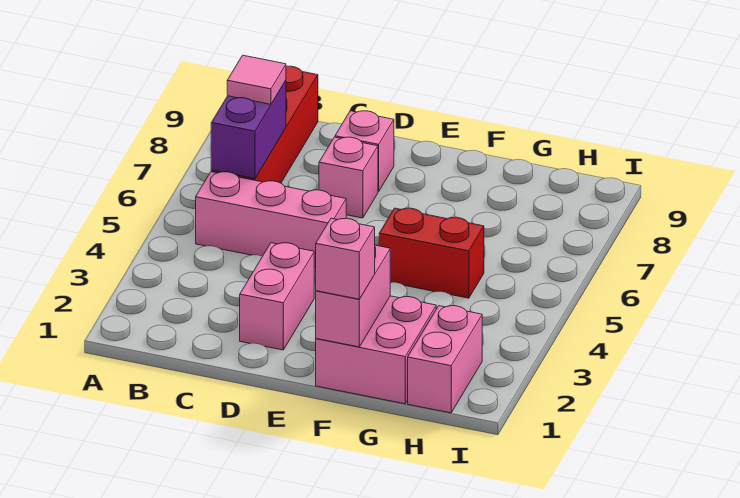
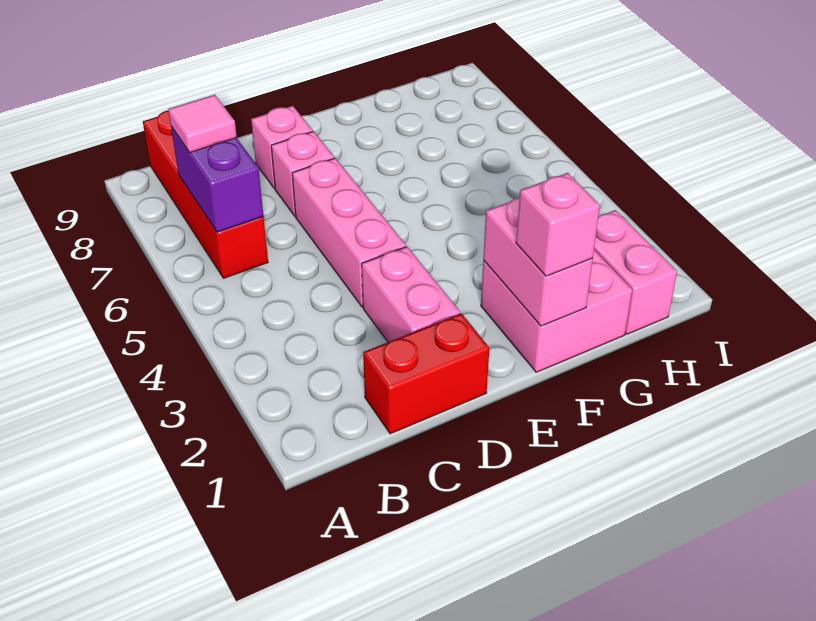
pink 1x3 brick [196,172,346,268] -> pink 1x3 brick turned to [292,158,406,307]
red 1x2 brick [379,208,484,298] -> red 1x2 brick moved to [363,313,489,434]

